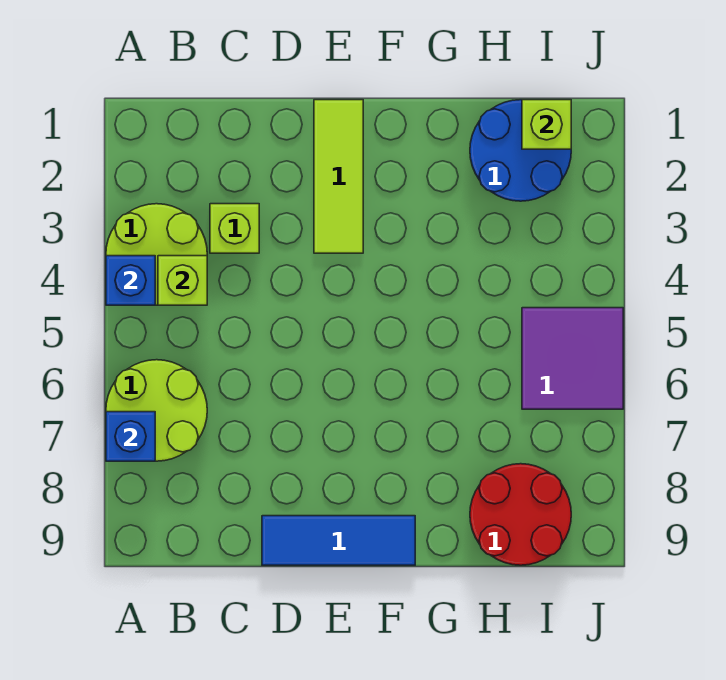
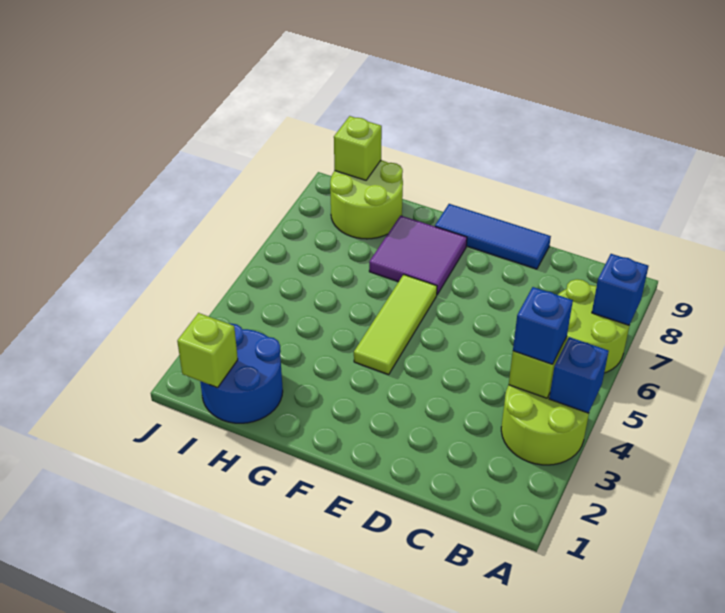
none -> blue 1x1 brick [513,287,573,364]
lime 1x1 brick [210,204,259,253] -> lime 1x1 brick moved to [334,116,382,180]
lime 1x3 tile [314,100,363,253] -> lime 1x3 tile moved to [354,275,437,375]
red 2x2 round brick [470,464,571,565] -> lime 2x2 round brick [330,160,403,239]
purple 2x2 tile [522,308,623,409] -> purple 2x2 tile moved to [369,216,467,294]

